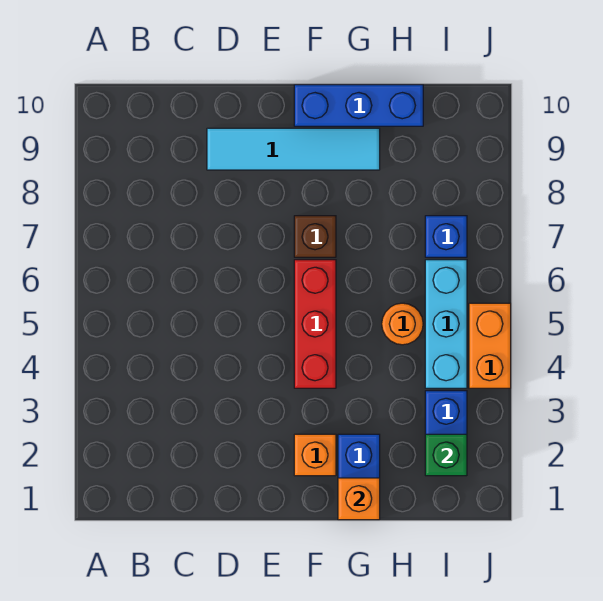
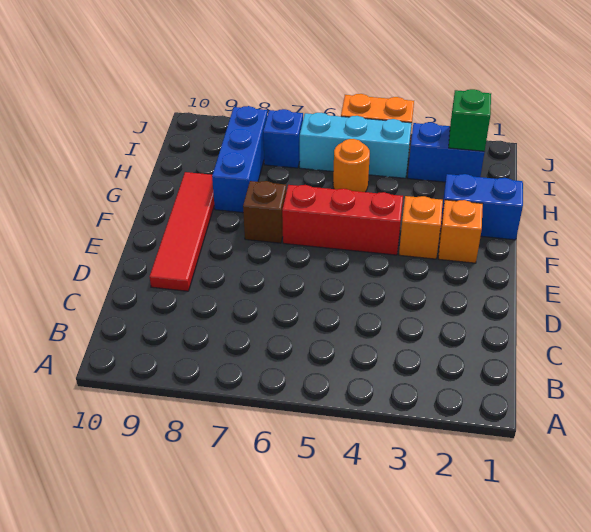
cyan 1x4 tile [207,128,380,170] -> red 1x4 tile [150,172,214,291]
blue 1x3 brick [294,85,423,126] -> blue 1x3 brick moved to [212,106,267,213]
orange 1x1 brick [338,478,380,520] -> orange 1x1 brick moved to [399,196,443,259]

